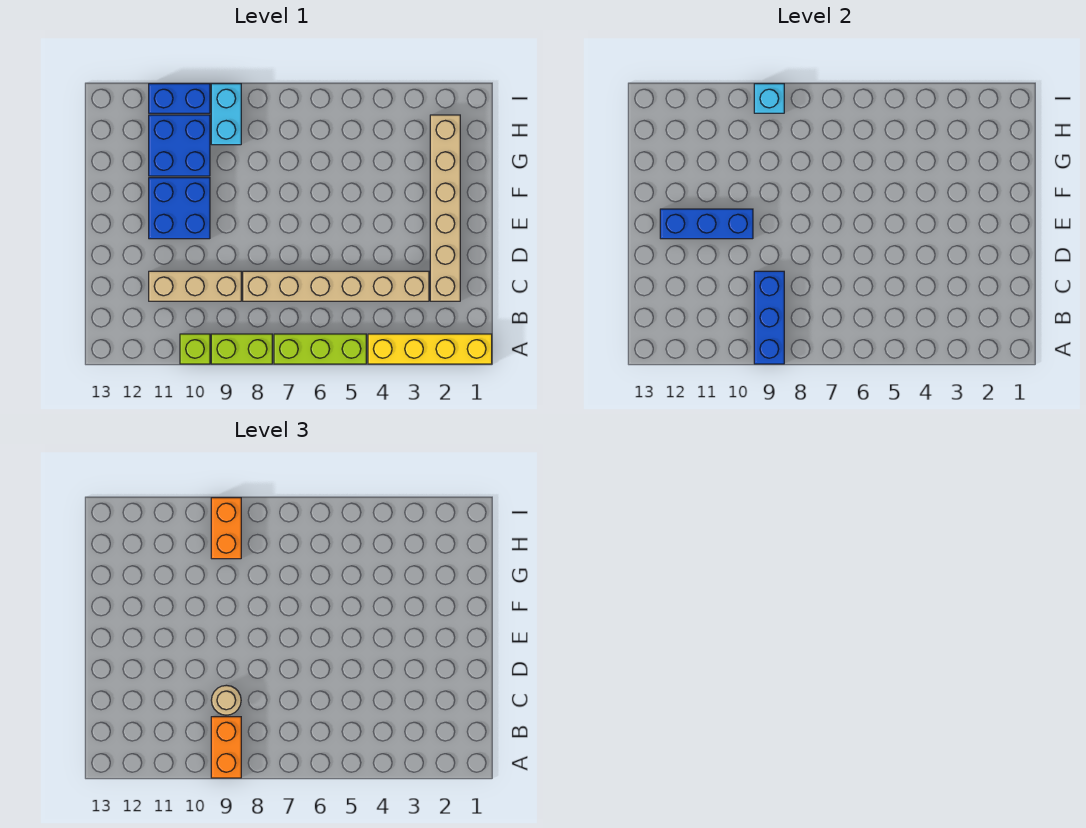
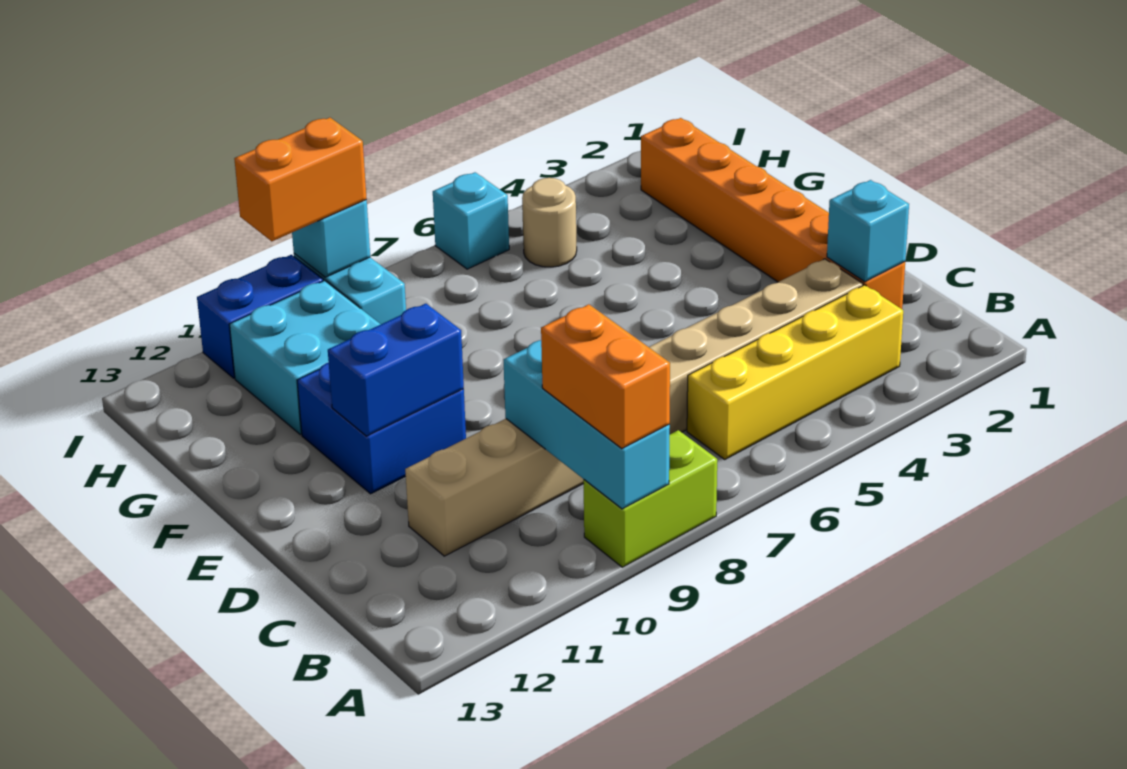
yellow 1x4 brick [368,334,492,364] -> yellow 1x4 brick moved to [687,285,903,459]
lime 1x3 brick [274,334,366,364] -> none
blue 1x3 brick [754,271,784,364] -> cyan 1x3 brick [504,340,670,509]
lime 1x1 brick [180,334,210,364] -> none
tan 1x6 brick [430,115,460,301] -> orange 1x6 brick [641,118,905,309]
none -> cyan 1x1 brick [827,180,909,282]
tan 1x1 round brick [211,685,241,715] -> tan 1x1 round brick moved to [522,178,577,267]
blue 1x3 brick [660,209,753,239] -> blue 1x2 brick [328,304,464,436]
blue 2x2 brick [149,115,210,176] -> cyan 2x2 brick [230,281,381,435]
orange 1x2 brick [211,498,241,559] -> orange 1x2 brick turned to [234,118,367,241]
none -> cyan 1x1 brick [433,172,509,269]

